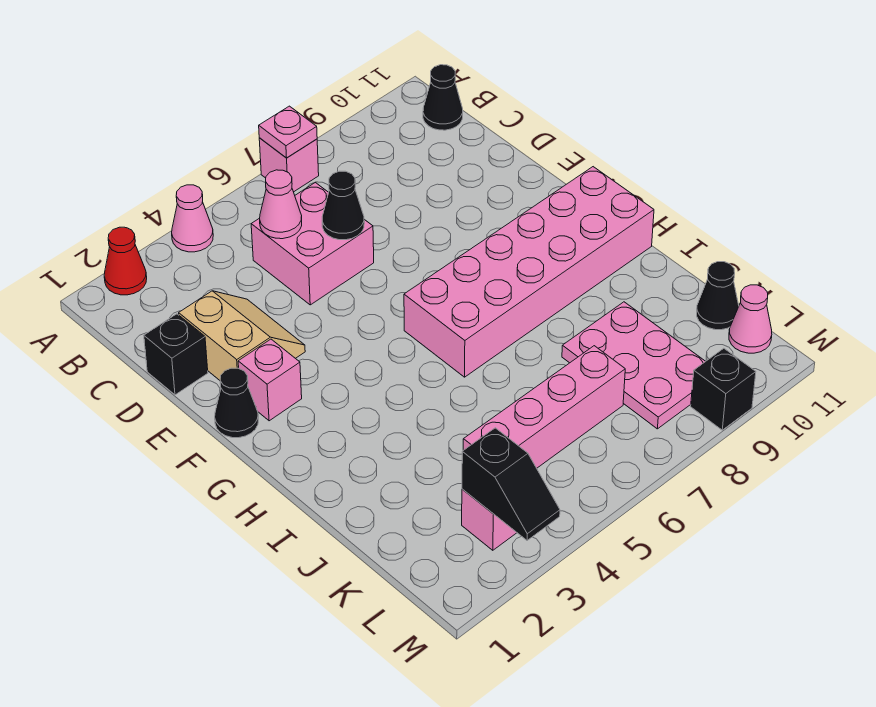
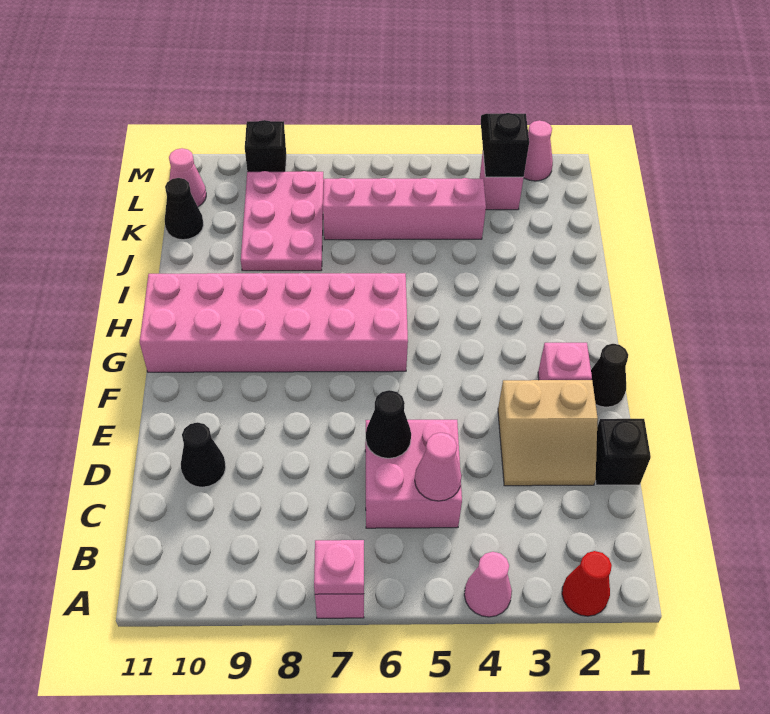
black 1x1 cone [423,65,463,130] -> black 1x1 cone moved to [181,422,226,487]
tan 2x2 slope [179,291,305,380] -> tan 2x2 slope turned to [498,380,598,486]
none -> pink 1x1 cone [524,120,553,181]

